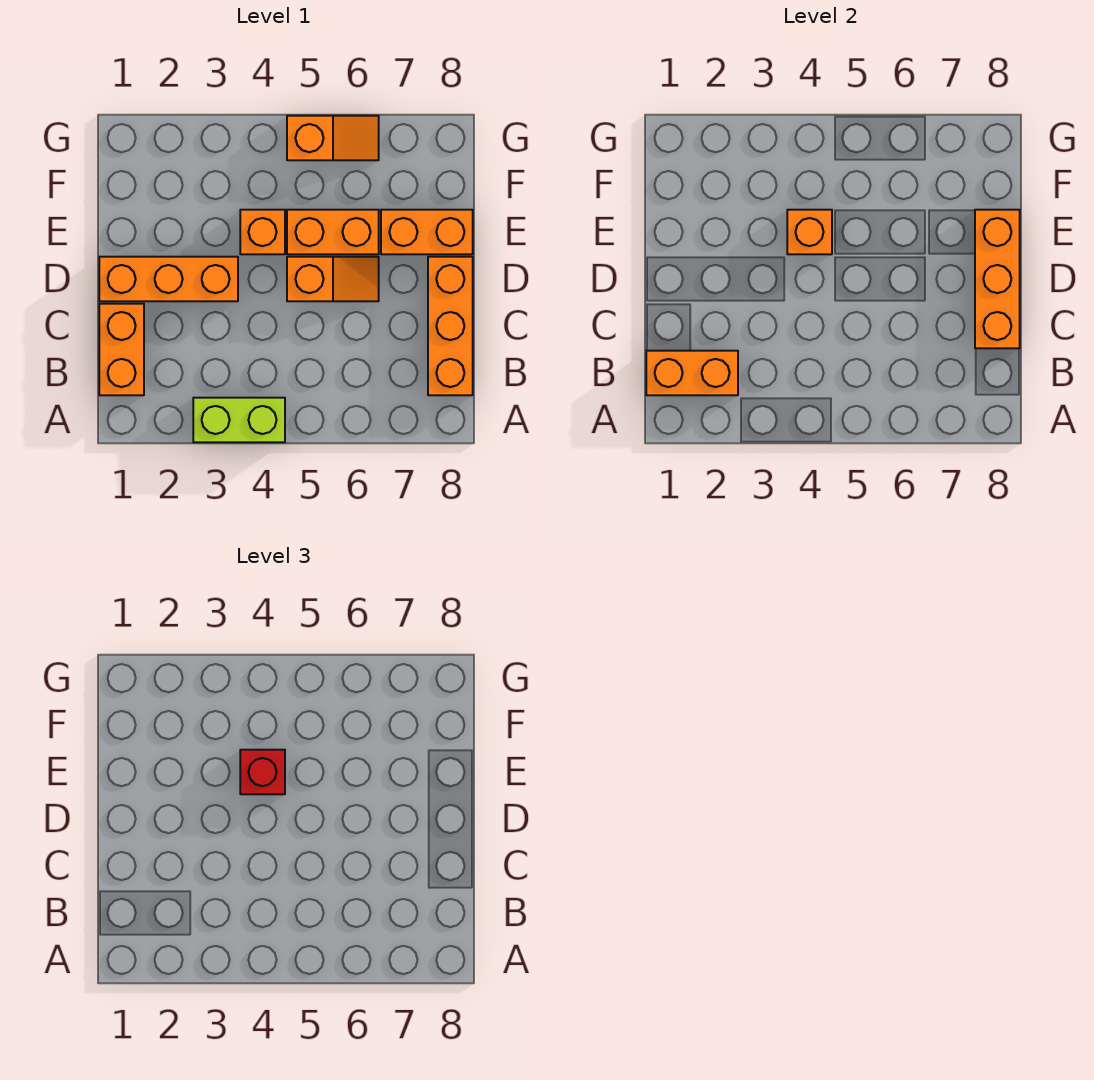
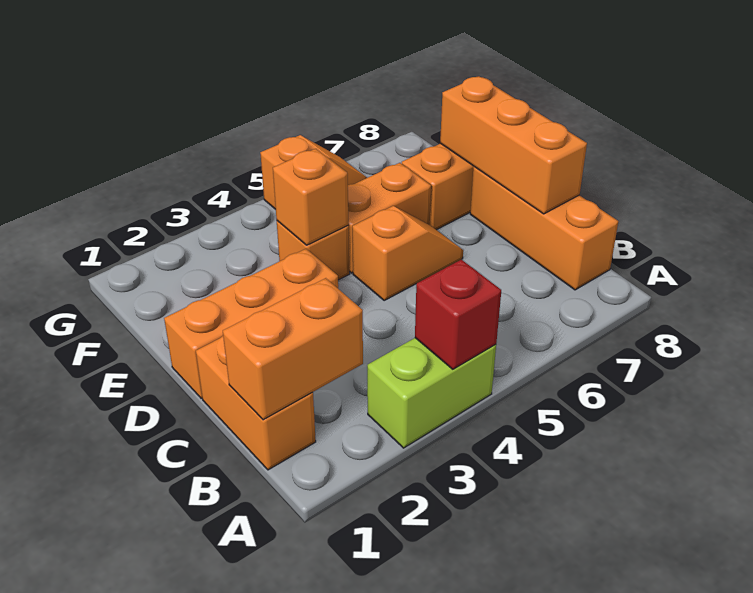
red 1x1 brick [240,750,285,794] -> red 1x1 brick moved to [415,259,501,369]

